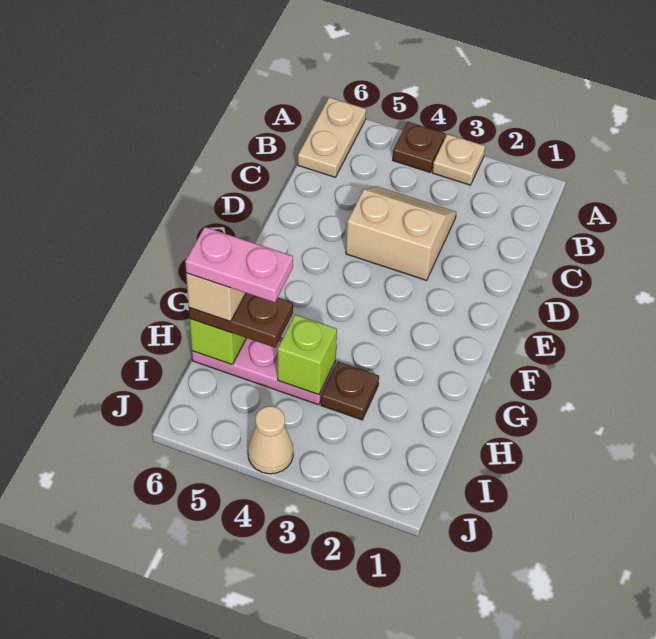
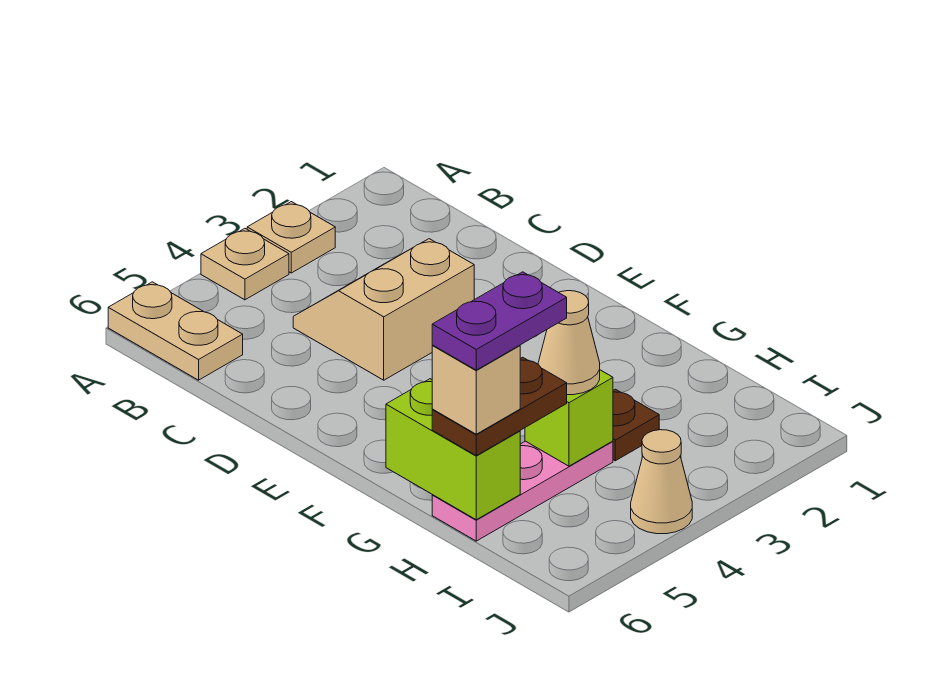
brown 1x1 plate [393,122,445,172] -> tan 1x1 plate [201,229,289,300]
none -> tan 1x1 cone [538,291,600,395]
pink 1x2 plate [185,227,293,303] -> purple 1x2 plate [432,272,567,370]

